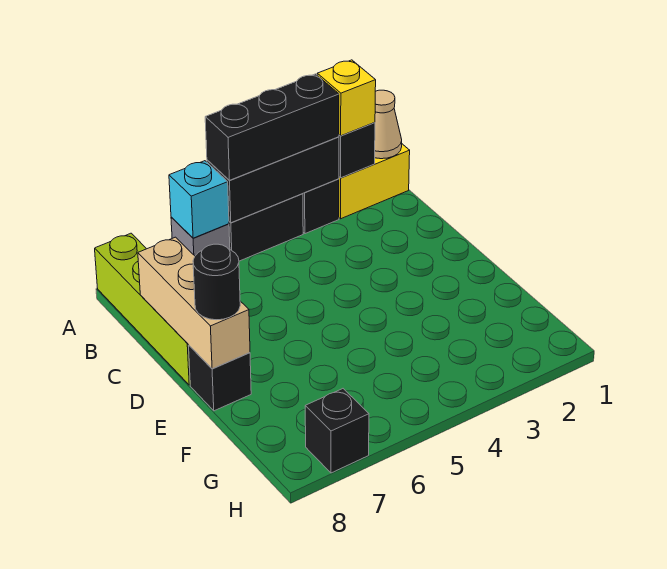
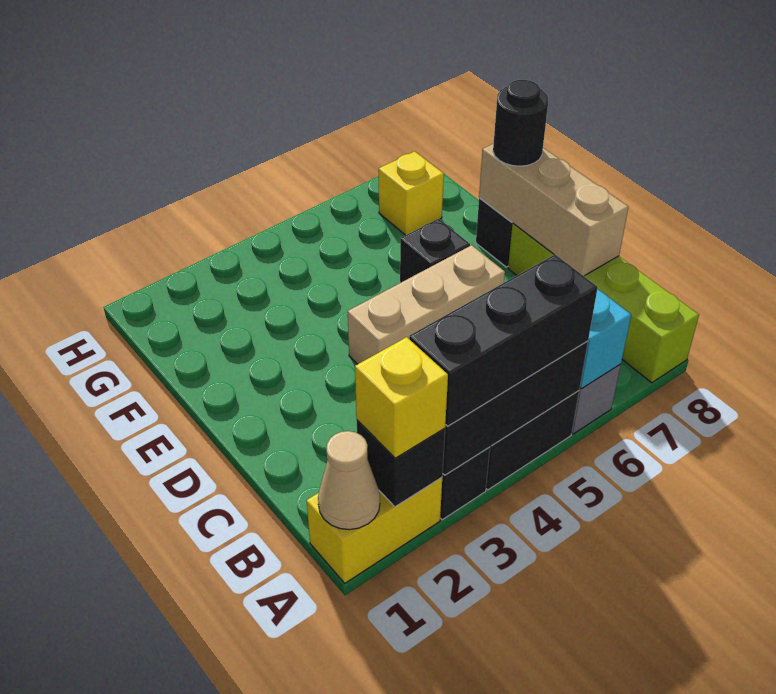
none -> tan 1x3 brick [348,245,505,364]
none -> yellow 1x1 brick [379,151,444,235]
black 1x1 brick [305,389,369,473] -> black 1x1 brick moved to [400,219,470,283]

